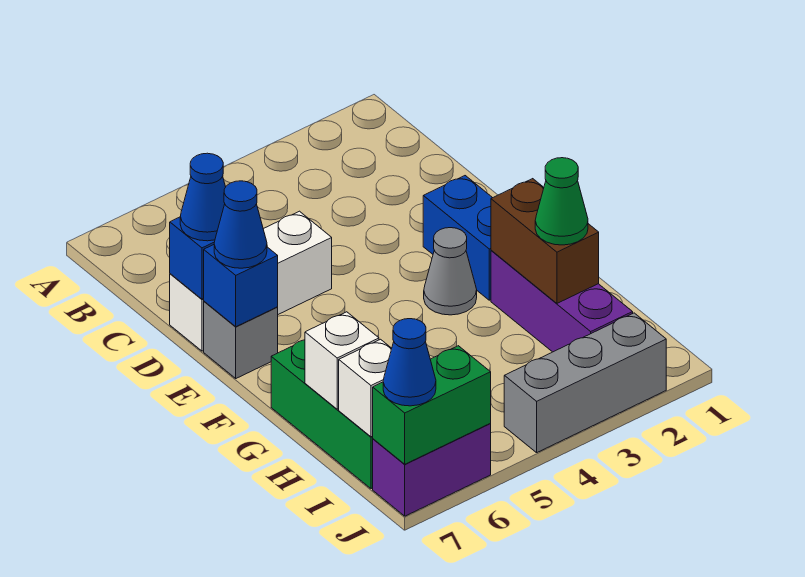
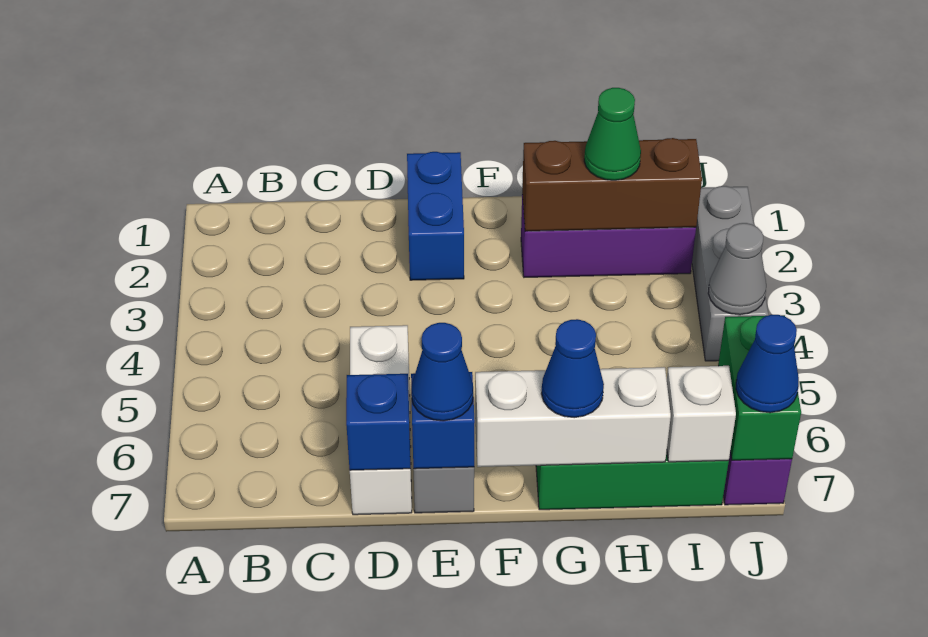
blue 1x1 cone [180,153,225,241] -> blue 1x1 cone moved to [541,319,604,418]
blue 1x2 brick [423,176,492,300] -> blue 1x2 brick turned to [407,152,464,280]
grey 1x1 cone [424,228,477,315] -> grey 1x1 cone moved to [708,223,766,315]
brown 1x2 brick [491,179,599,303] -> brown 1x3 brick [522,138,702,231]
white 1x1 brick [305,312,379,409] -> white 1x3 brick [475,367,671,467]

